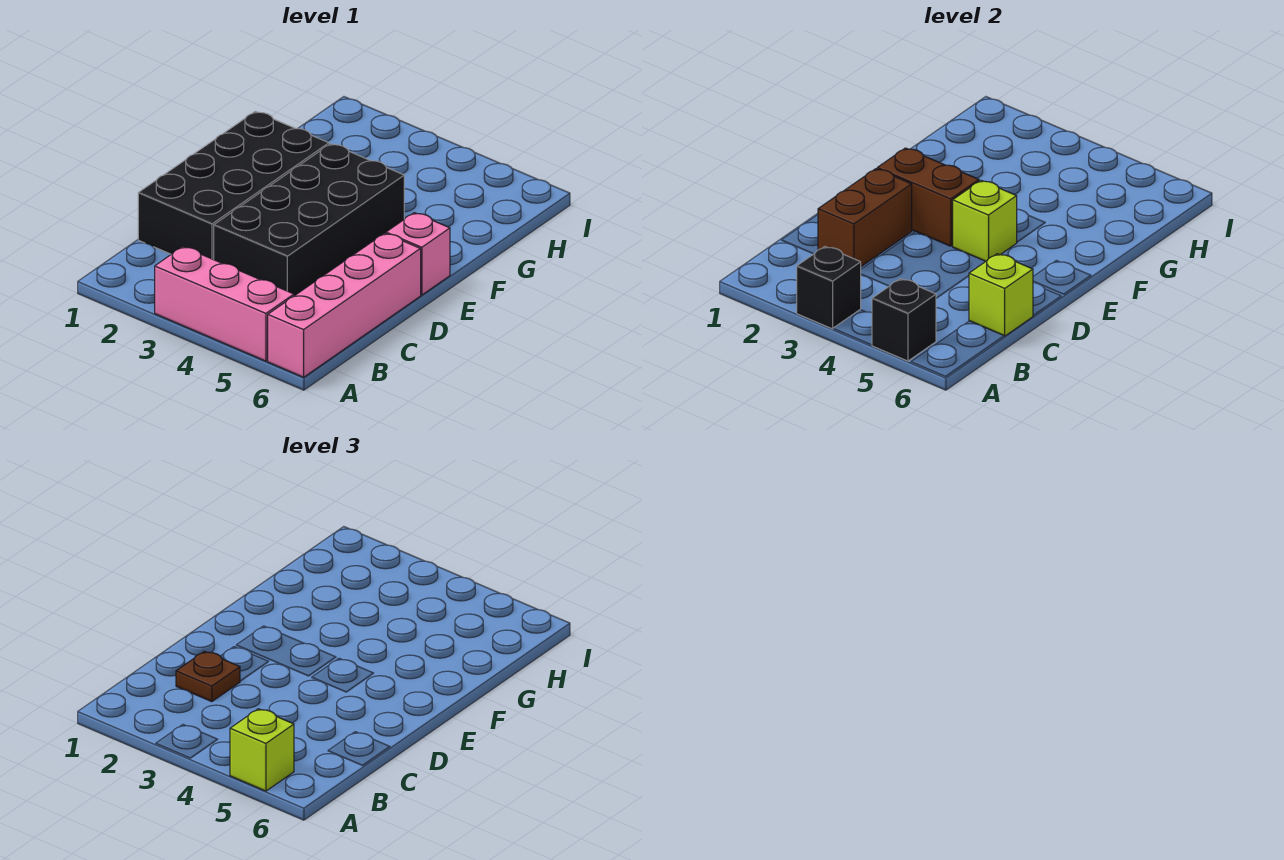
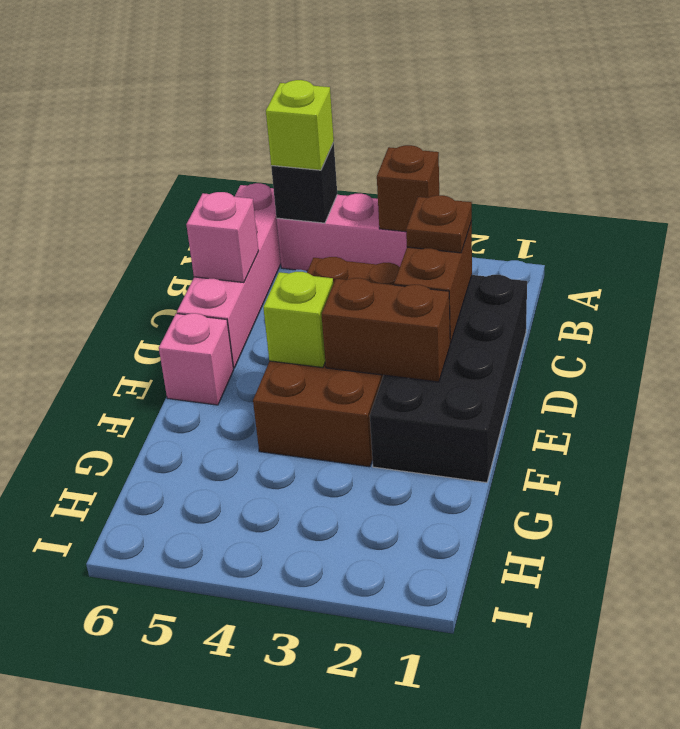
black 1x1 brick [797,247,861,329] -> brown 1x1 brick [377,145,439,232]
black 2x4 brick [214,144,404,296] -> brown 2x4 brick [253,257,400,467]
lime 1x1 brick [969,254,1033,336] -> pink 1x1 brick [186,192,259,283]

